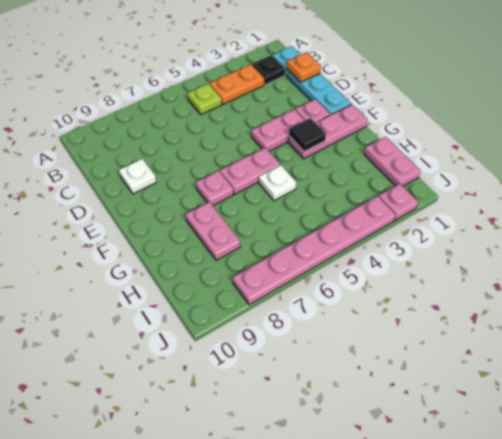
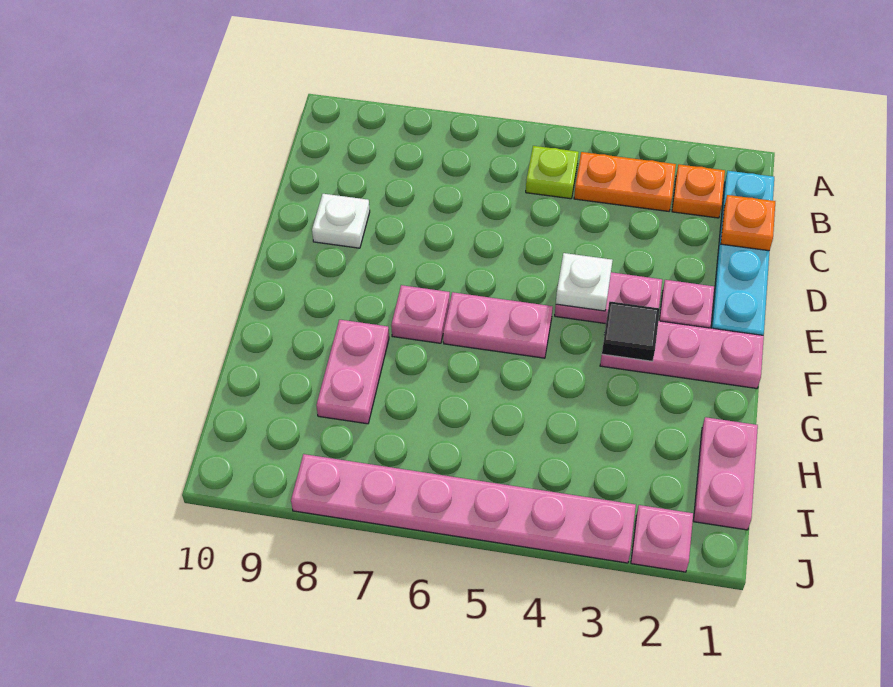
black 1x1 plate [252,55,285,85] -> orange 1x1 plate [672,164,725,218]
white 1x1 plate [259,165,296,201] -> white 1x1 plate moved to [556,253,613,311]

